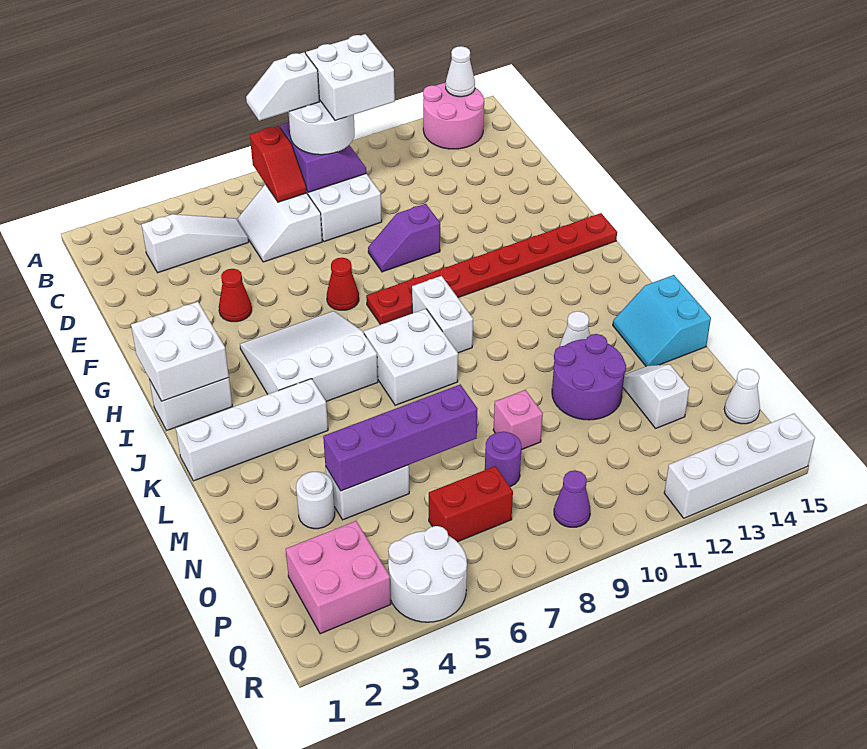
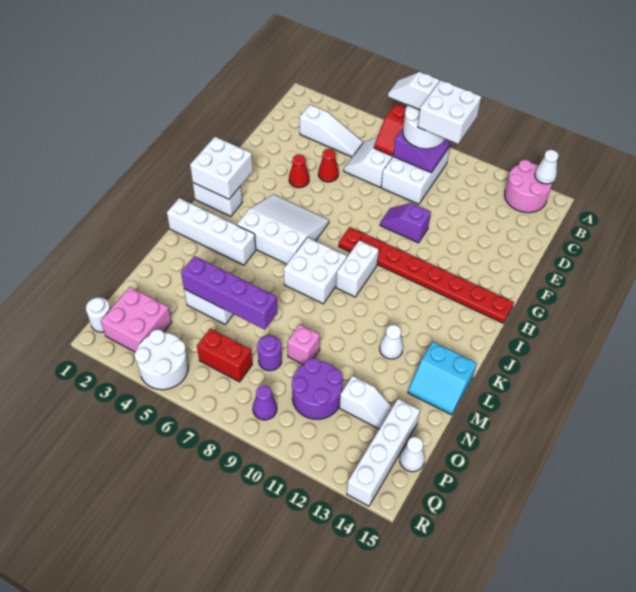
red 1x1 cone [327,258,359,310] -> red 1x1 cone moved to [318,149,339,182]
cyan 2x2 slope [613,275,711,366] -> cyan 2x2 slope turned to [408,342,477,415]
purple 2x2 round brick [552,334,626,420] -> purple 2x2 round brick moved to [292,358,343,419]
white 1x1 round brick [296,472,335,529] -> white 1x1 round brick moved to [86,297,111,332]
white 1x2 slope [623,365,689,428] -> white 1x2 slope turned to [340,376,393,429]
white 1x4 brick [664,414,815,518] -> white 1x4 brick turned to [347,399,420,506]

